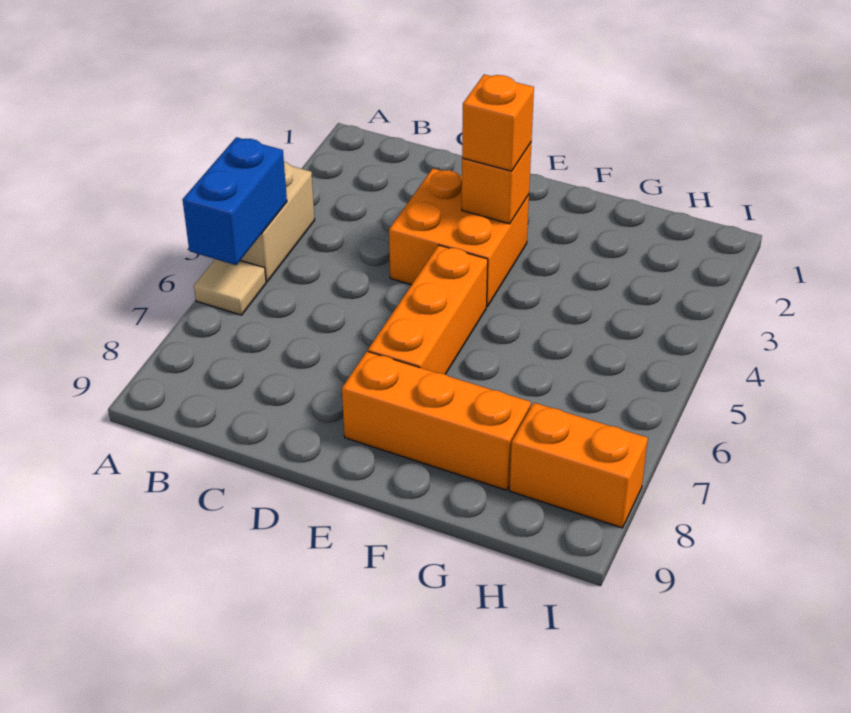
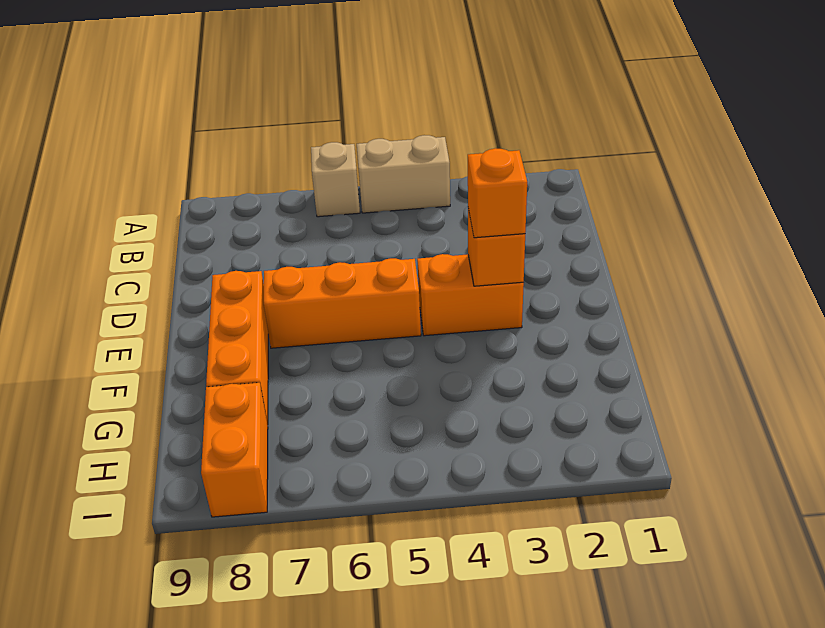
blue 1x2 brick [183,137,287,265] -> none
tan 1x1 tile [194,259,266,315] -> tan 1x1 brick [311,142,360,217]
orange 2x2 brick [389,169,529,307] -> orange 1x2 brick [417,254,524,336]

